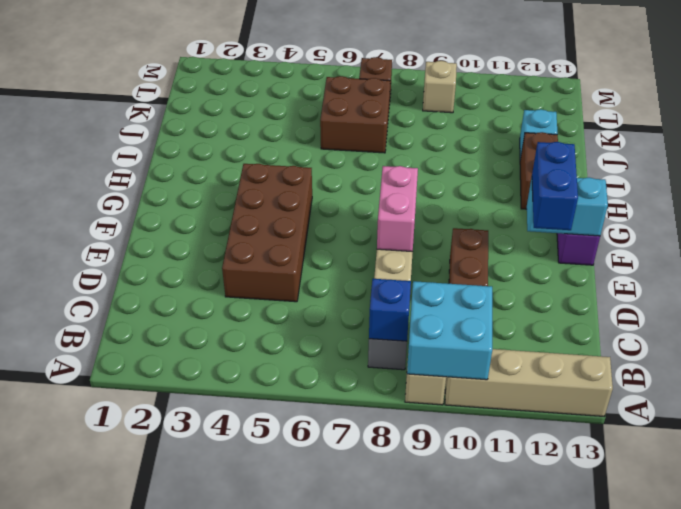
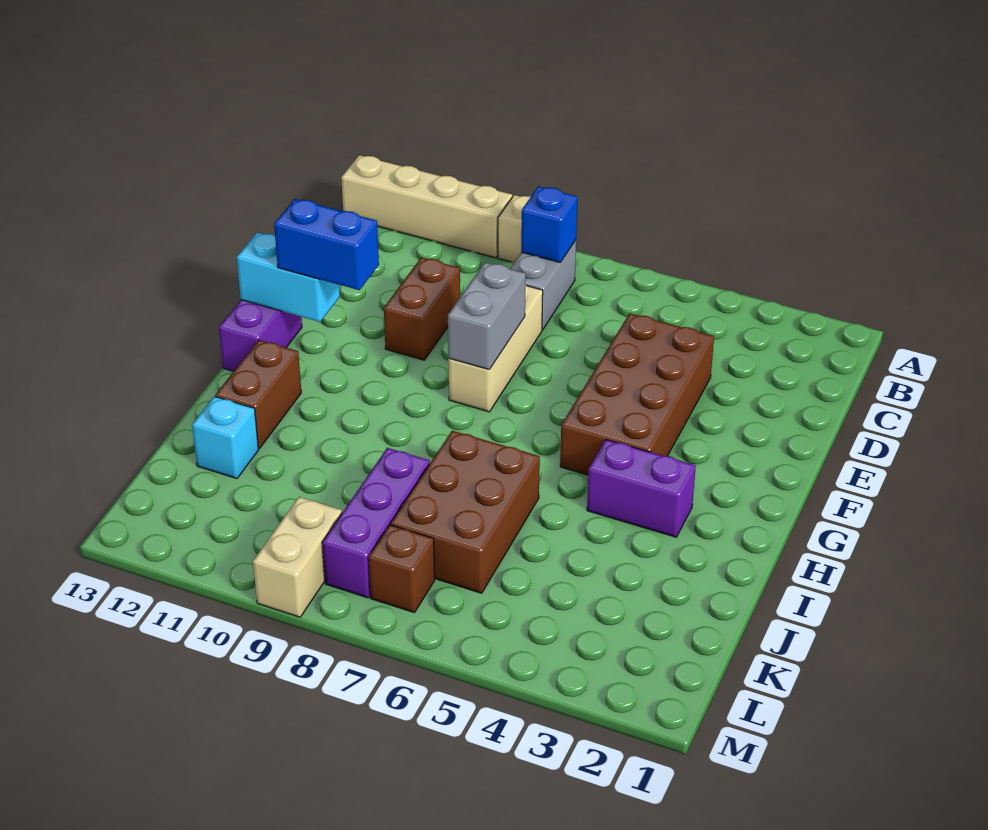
cyan 2x2 brick [407,281,492,380] -> none
pink 1x2 brick [377,166,418,252] -> grey 1x2 brick [448,262,526,369]
blue 1x2 brick [532,142,578,230] -> blue 1x2 brick turned to [274,199,379,290]
none -> purple 1x2 brick [587,440,696,537]
brown 2x2 brick [320,76,390,153] -> brown 2x3 brick [391,431,540,593]
none -> purple 1x3 brick [322,448,430,598]
tan 1x1 brick [423,61,457,113] -> tan 1x2 brick [253,497,342,617]

